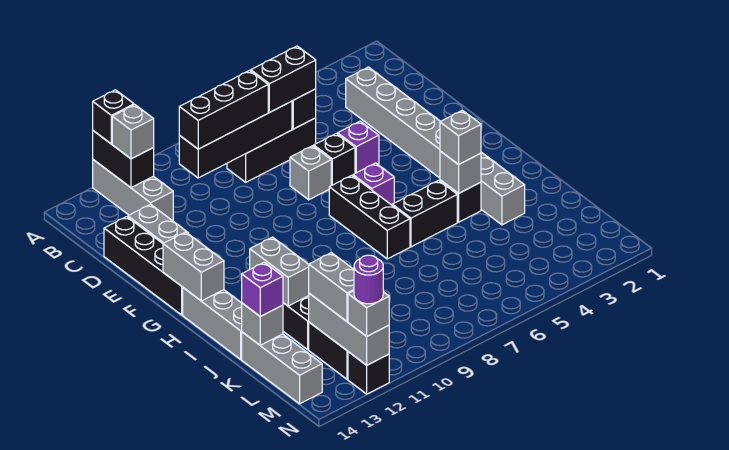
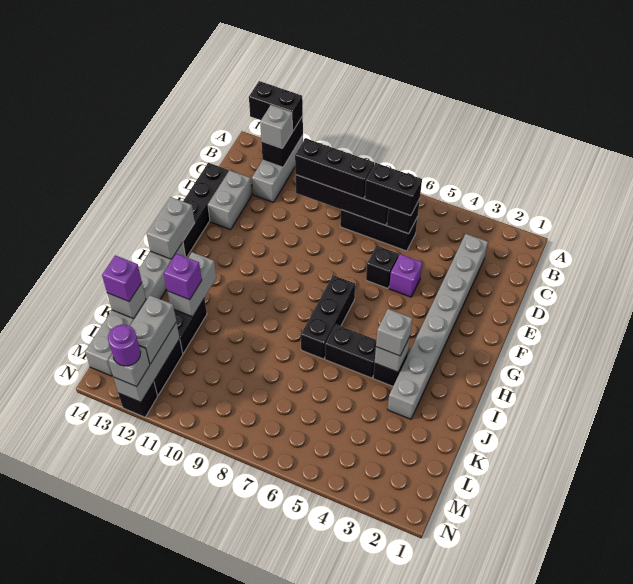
black 1x1 brick [93,90,134,144] -> black 1x2 brick [249,81,303,131]
grey 1x1 brick [290,146,331,200] -> none
purple 1x1 brick [353,163,394,205] -> purple 1x1 brick moved to [164,254,202,300]

